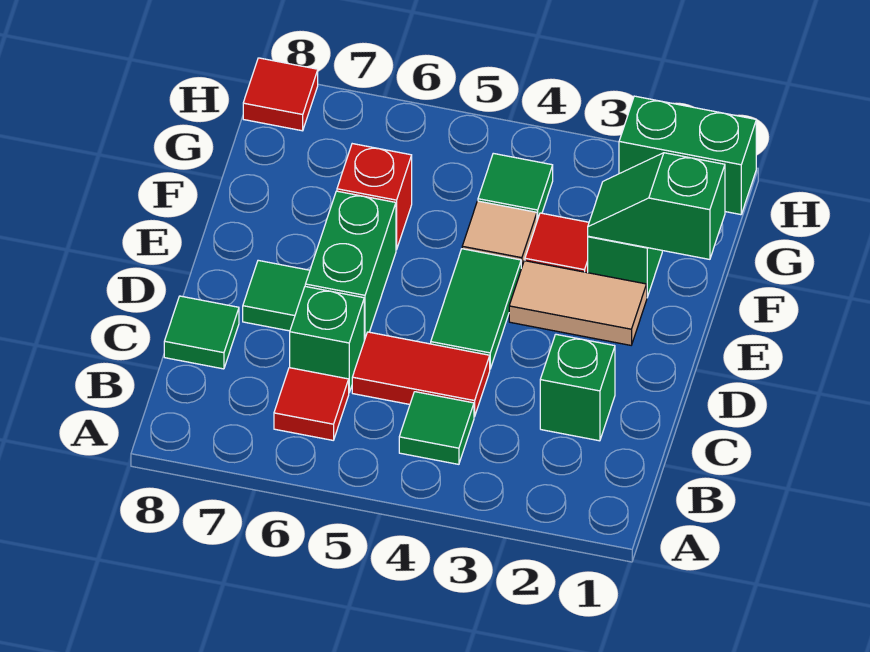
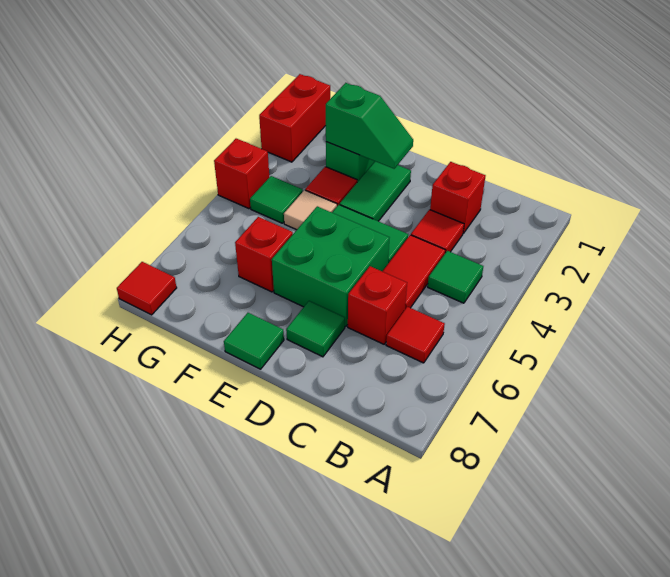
green 1x1 brick [540,334,615,441] -> red 1x1 brick [430,162,486,233]
none -> red 1x1 tile [411,210,464,253]
green 1x1 brick [290,286,364,392] -> red 1x1 brick [348,266,407,344]
green 1x1 tile [164,296,239,369] -> green 1x1 tile moved to [224,313,284,369]
green 1x2 brick [305,191,396,340] -> green 2x2 brick [272,206,389,327]
tan 1x2 tile [509,261,647,345] -> green 1x2 tile [340,161,411,221]
green 1x2 slope [588,153,725,259] -> green 1x2 slope turned to [326,83,413,169]
green 1x2 brick [619,96,756,215] -> red 1x2 brick [259,74,330,162]
none -> red 1x1 brick [214,139,269,209]

